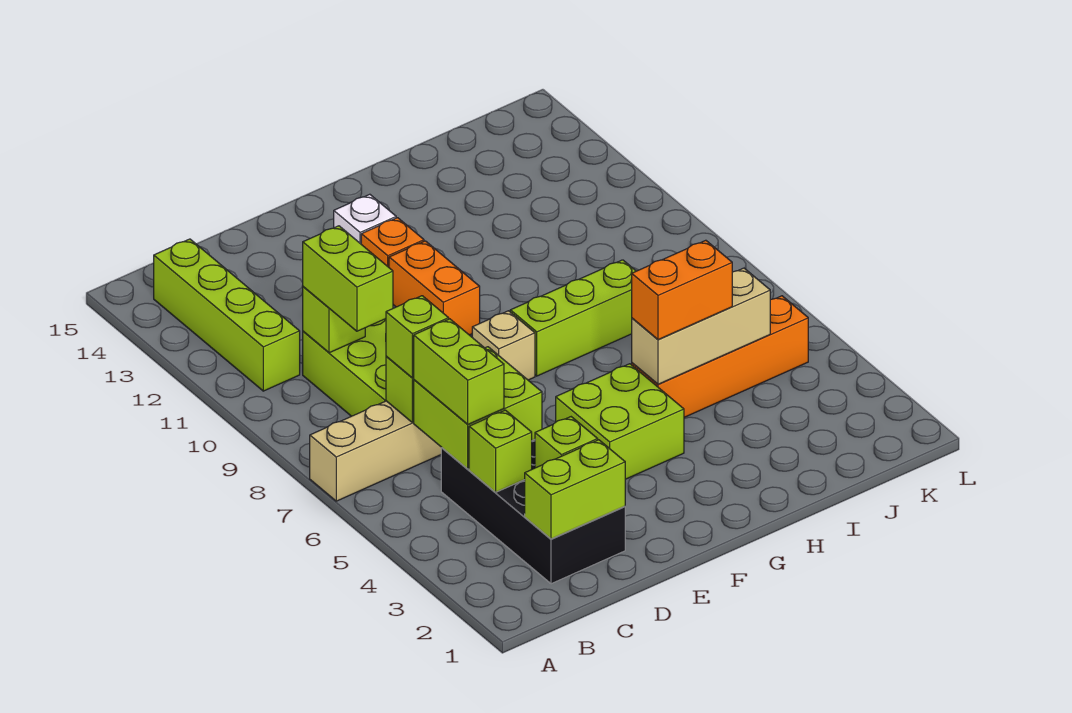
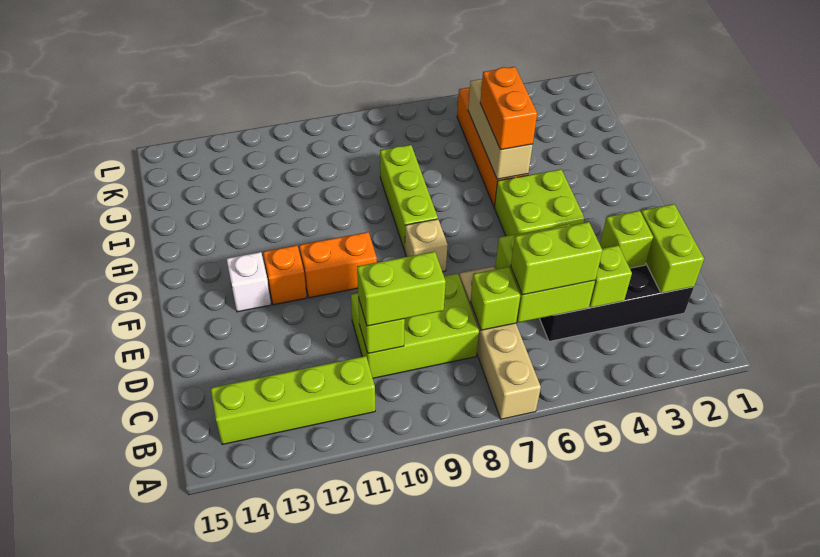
lime 1x1 brick [386,296,449,378] -> none

